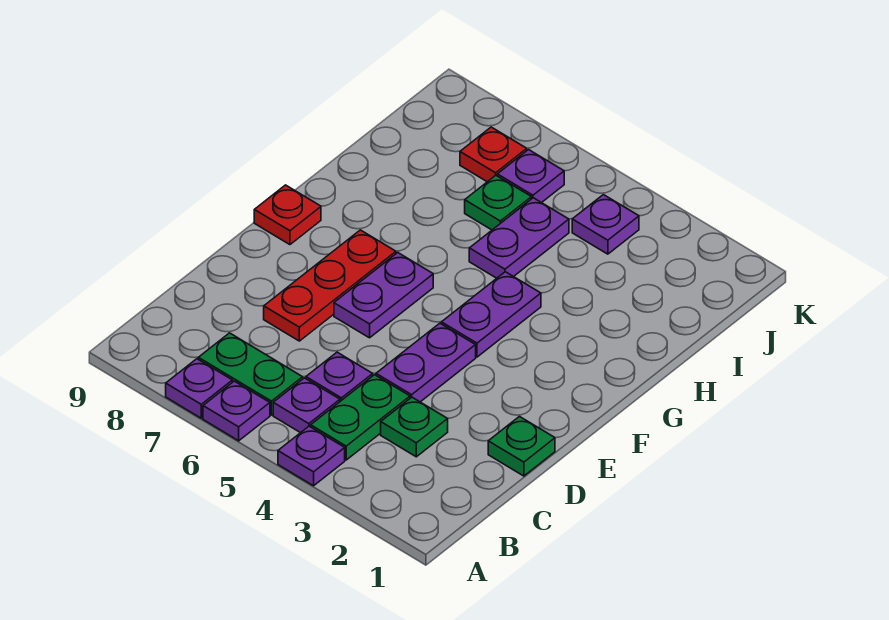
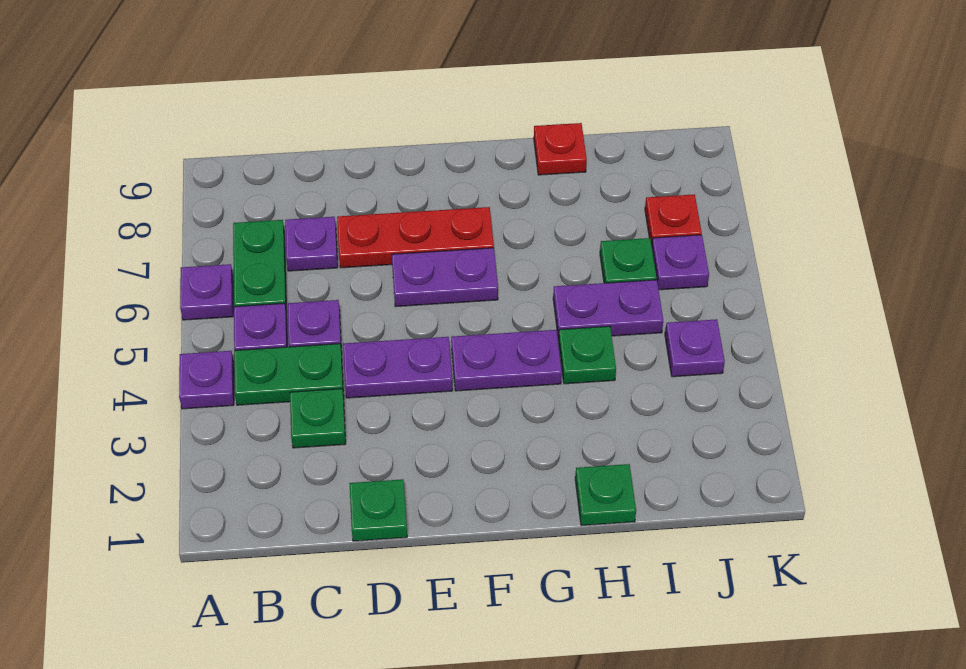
purple 1x1 plate [166,359,232,418] -> purple 1x1 plate moved to [285,217,338,271]
red 1x1 plate [254,185,321,245] -> red 1x1 plate moved to [534,123,587,175]
none -> green 1x1 plate [575,464,636,526]
none -> green 1x1 plate [559,326,616,384]

